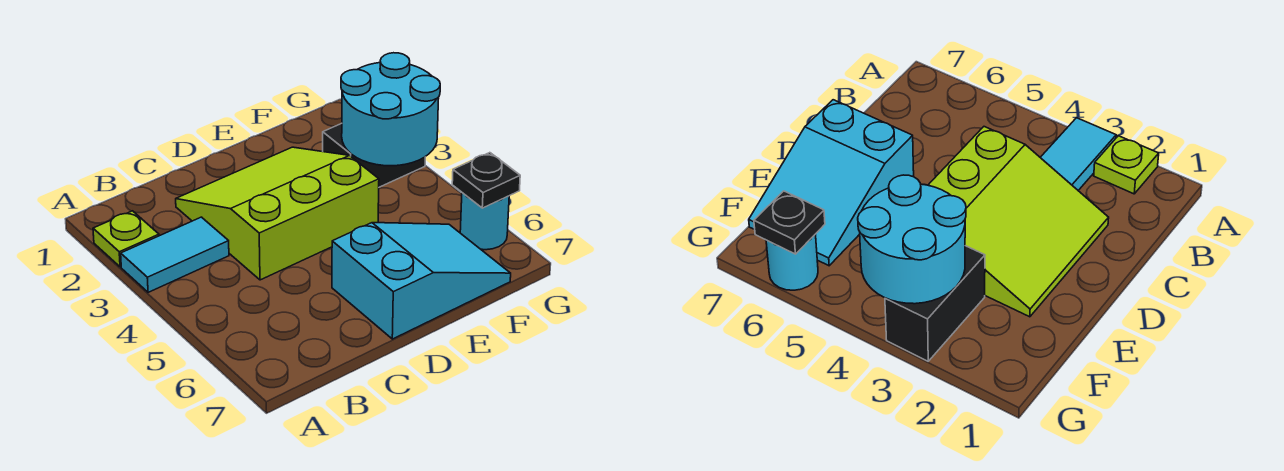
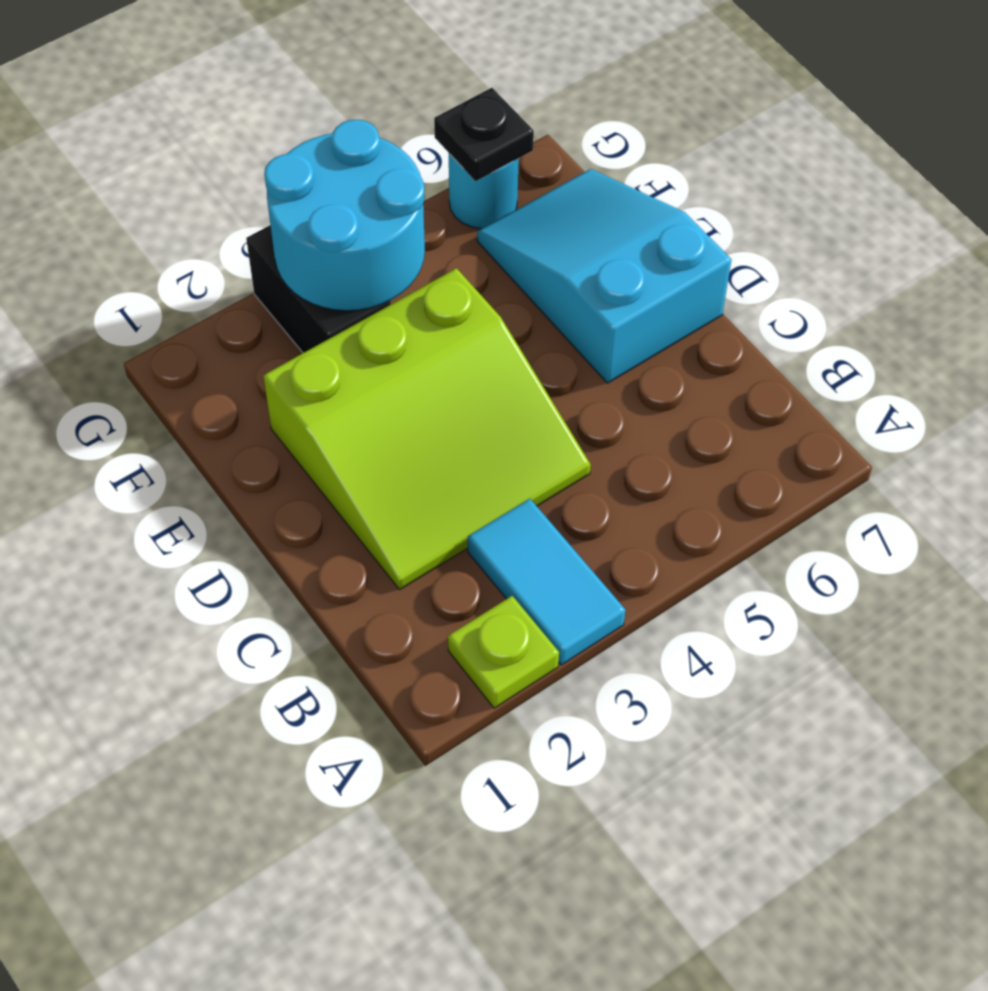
lime 3x3 slope [176,147,379,280] -> lime 3x3 slope turned to [263,268,591,589]

